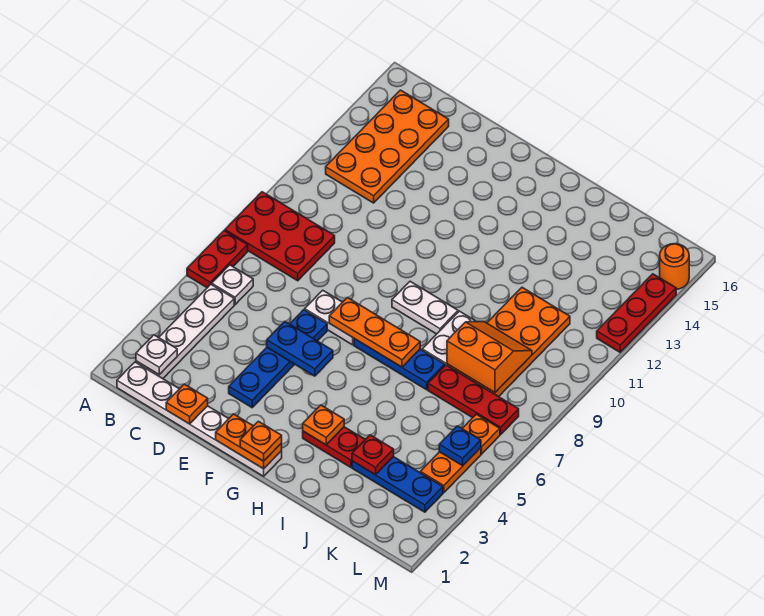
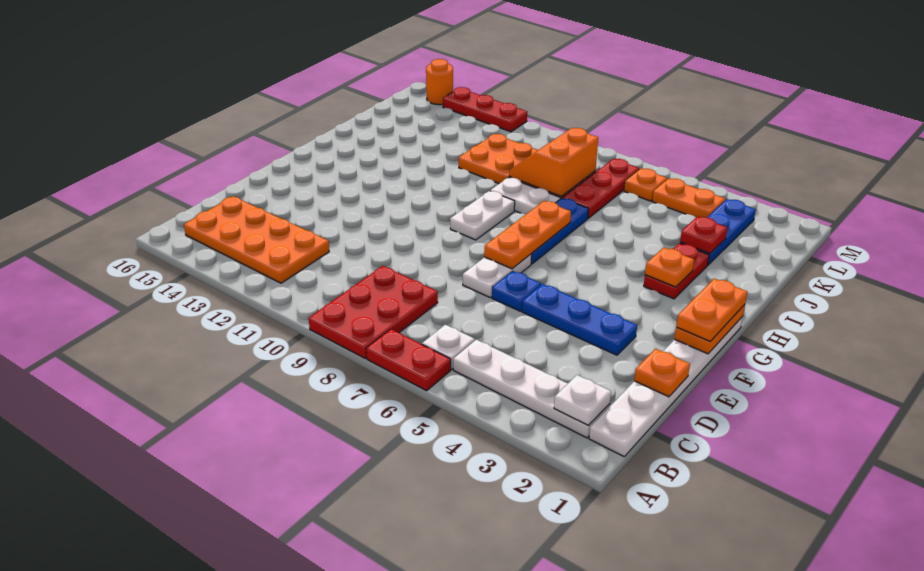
blue 1x2 plate [267,322,333,376] -> none
orange 1x1 plate [240,421,282,461] -> orange 1x2 plate [676,278,747,341]
blue 1x1 plate [439,426,481,466] -> none

